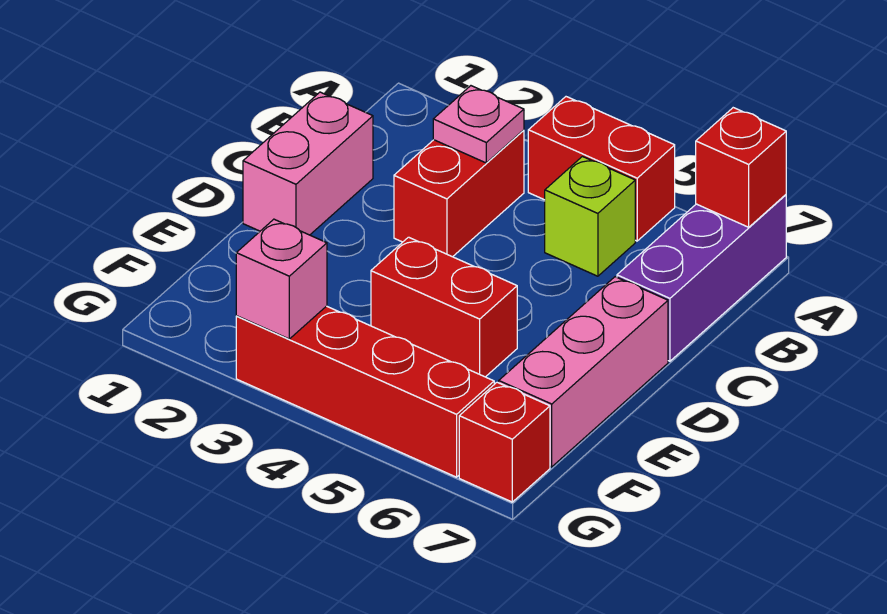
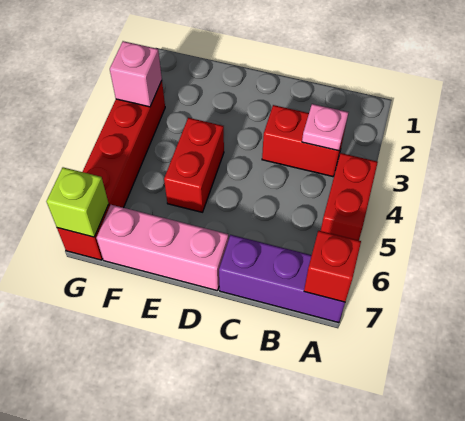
lime 1x1 brick [545,157,635,276] -> lime 1x1 brick moved to [46,167,109,237]
pink 1x2 brick [243,92,373,235] -> none

